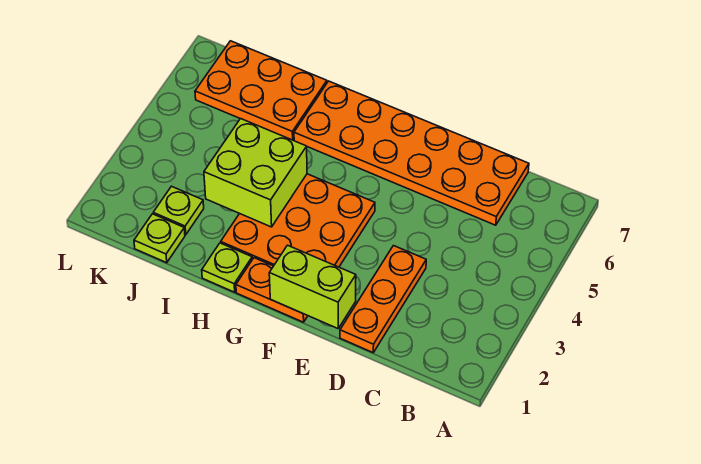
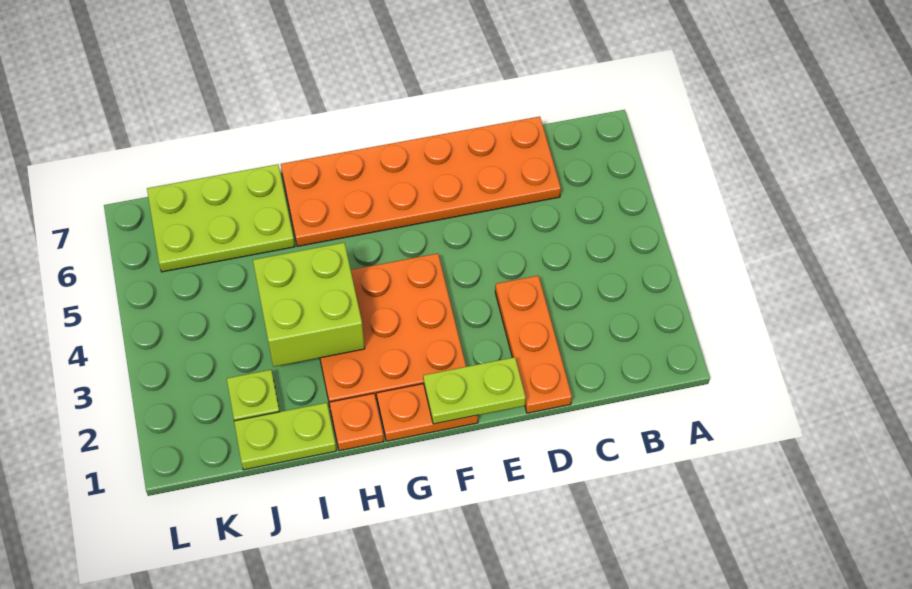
lime 1x2 brick [269,245,356,328] -> lime 1x2 plate [423,357,526,424]
lime 1x1 plate [202,243,252,292] -> orange 1x1 plate [329,393,384,451]
orange 2x3 plate [195,41,327,140] -> lime 2x3 plate [147,164,295,272]
lime 1x1 plate [134,214,185,263] -> lime 1x2 plate [234,403,336,470]

